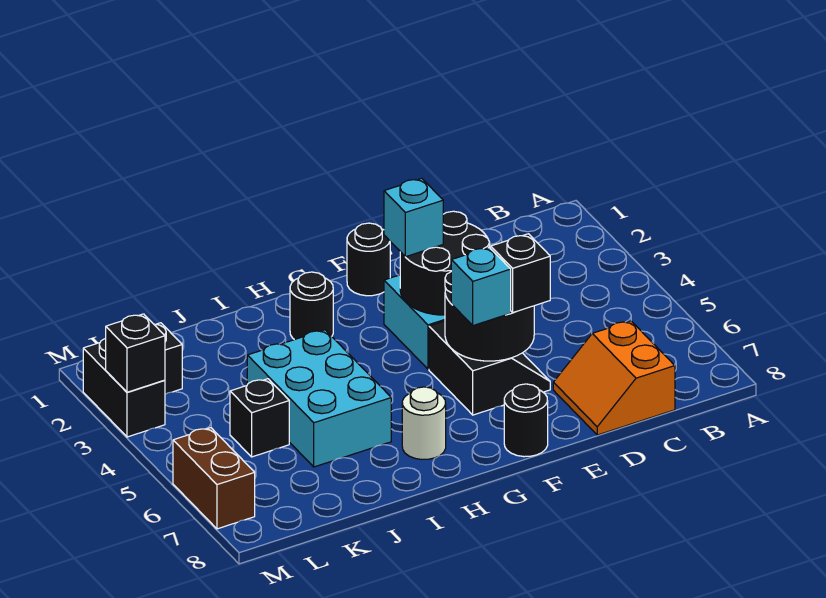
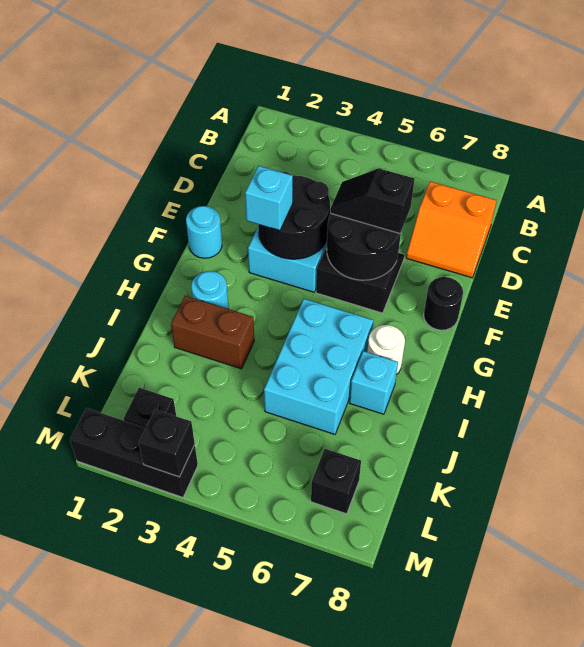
black 1x1 round brick [347,223,390,296] -> cyan 1x1 round brick [186,206,222,258]
cyan 1x1 brick [451,247,511,326] -> cyan 1x1 brick moved to [350,351,398,414]
black 1x1 round brick [290,272,333,340] -> cyan 1x1 round brick [191,271,229,309]
cyan 2x3 brick [247,330,391,467] -> cyan 2x3 brick turned to [264,299,373,434]
black 1x1 brick [230,379,289,457] -> black 1x1 brick moved to [311,449,361,514]
black 1x2 brick [83,338,165,437] -> black 1x3 brick [70,408,198,497]
brown 1x2 brick [173,428,255,529] -> brown 1x2 brick moved to [171,296,254,369]

